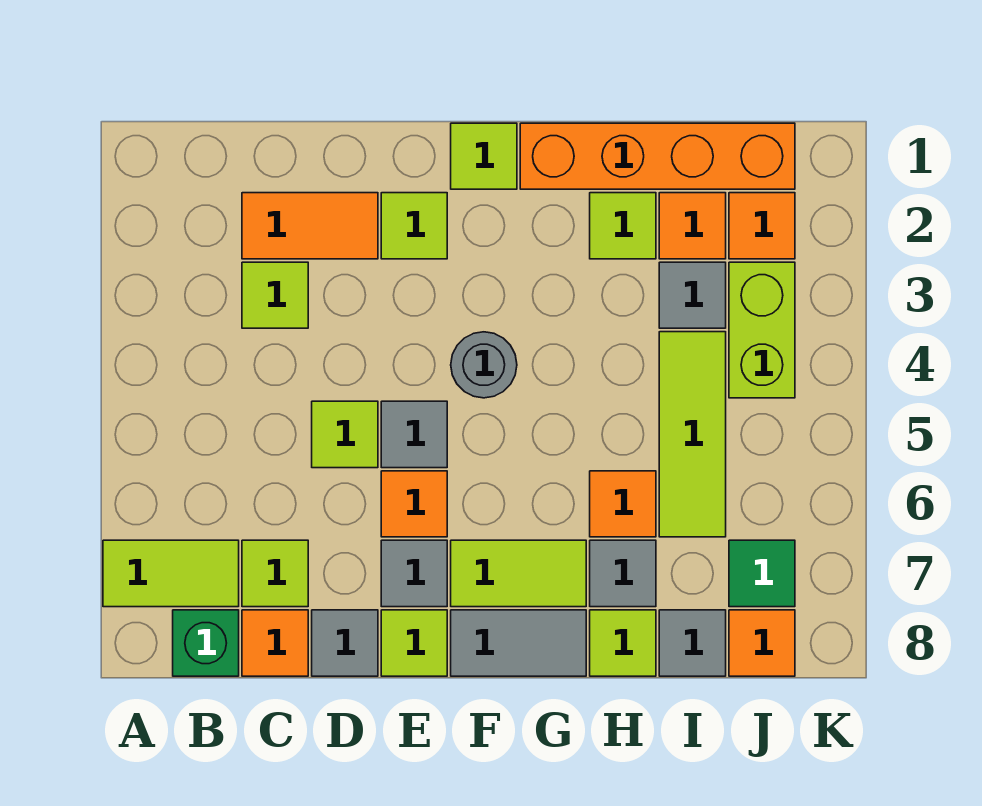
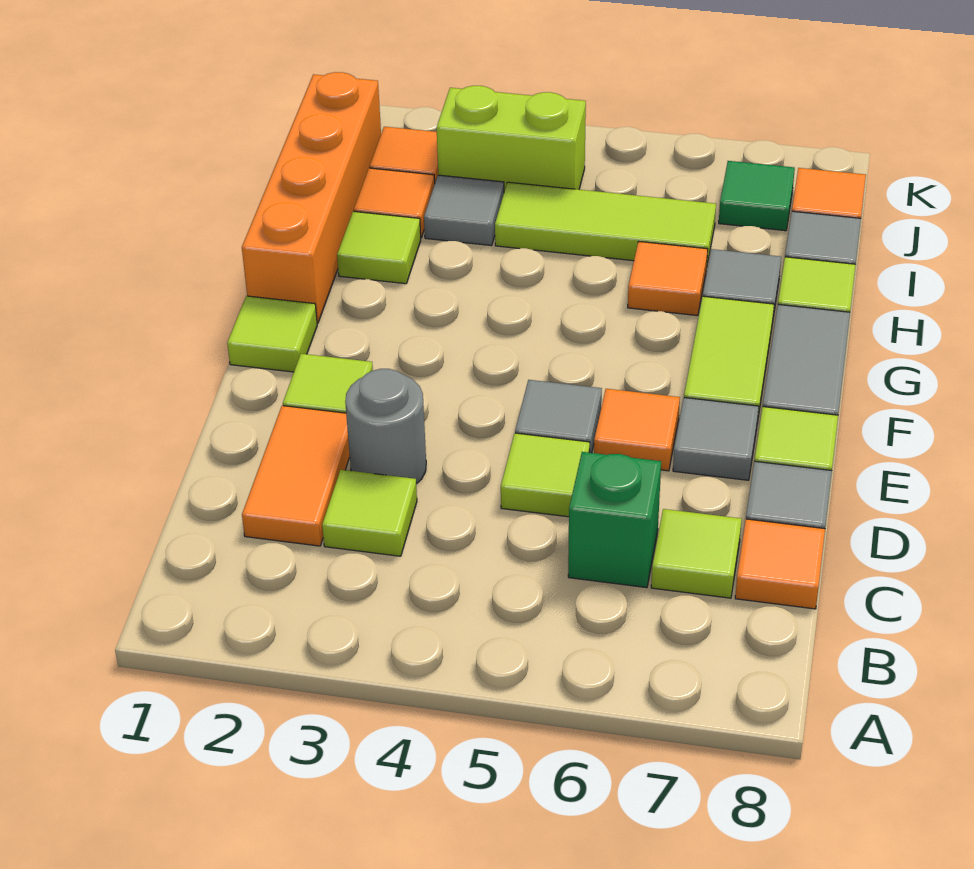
lime 1x2 tile [103,540,239,607] -> none
green 1x1 brick [173,610,239,676] -> green 1x1 brick moved to [568,452,661,588]
grey 1x1 round brick [451,332,517,398] -> grey 1x1 round brick moved to [345,369,426,484]

